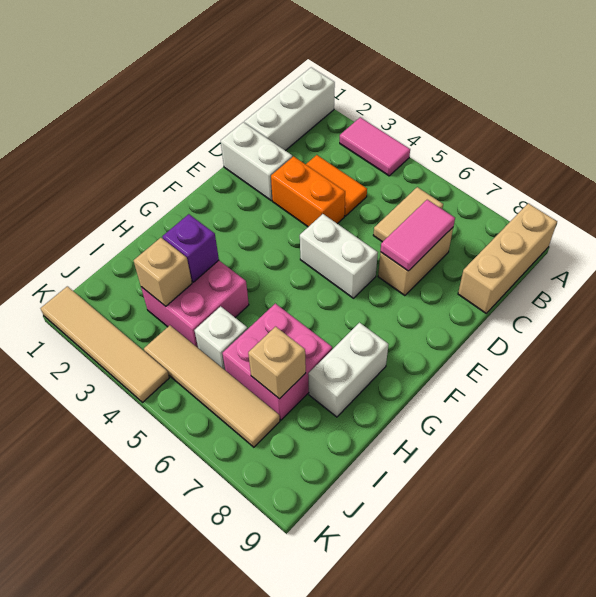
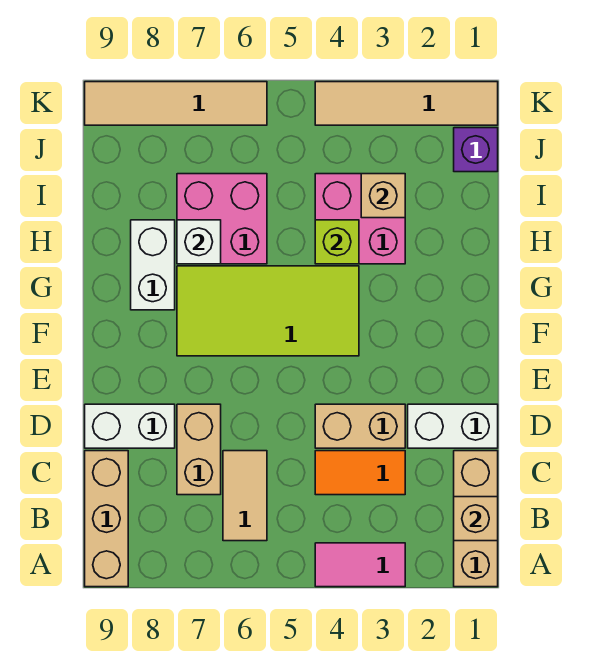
white 1x3 brick [244,67,335,151] -> tan 1x3 brick [454,451,498,587]
pink 1x2 tile [380,200,455,271] -> none
orange 1x2 brick [271,156,345,227] -> tan 1x2 brick [315,404,405,448]
white 1x2 brick [300,214,378,298] -> white 1x2 brick moved to [85,404,175,448]
none -> lime 2x4 tile [177,266,359,356]
purple 1x1 brick [162,214,219,282] -> purple 1x1 brick moved to [454,128,498,172]
none -> lime 1x1 brick [315,220,359,264]
white 1x1 brick [194,306,247,370] -> white 1x1 brick moved to [177,220,221,264]
tan 1x1 brick [248,327,306,399] -> tan 1x1 brick moved to [454,497,498,541]
tan 1x4 tile [144,325,280,447] -> tan 1x4 tile moved to [85,82,267,125]

